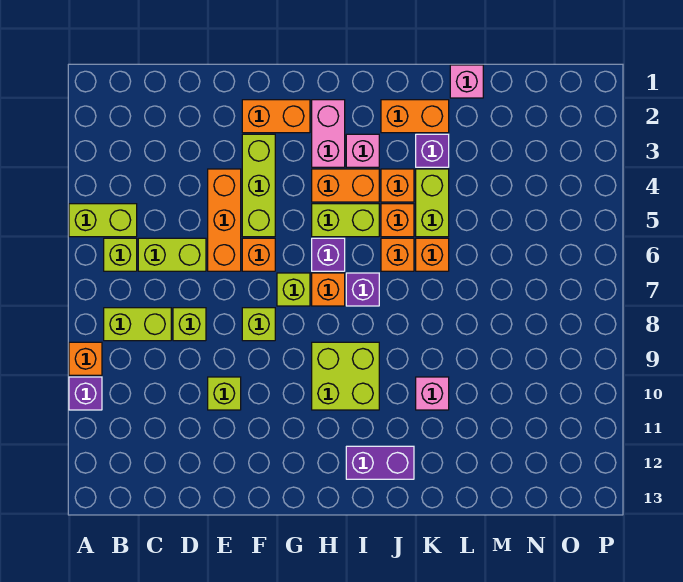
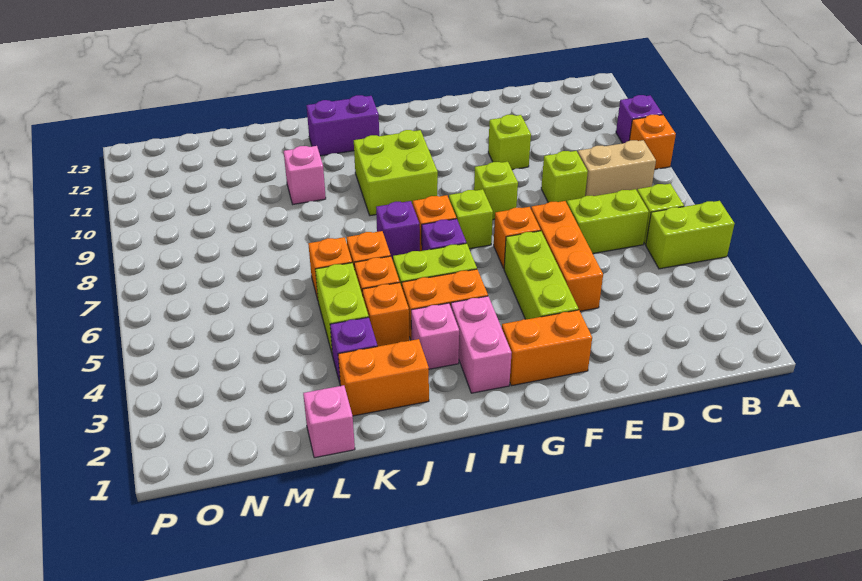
lime 1x2 brick [104,308,171,341] -> tan 1x2 brick [578,140,656,196]

